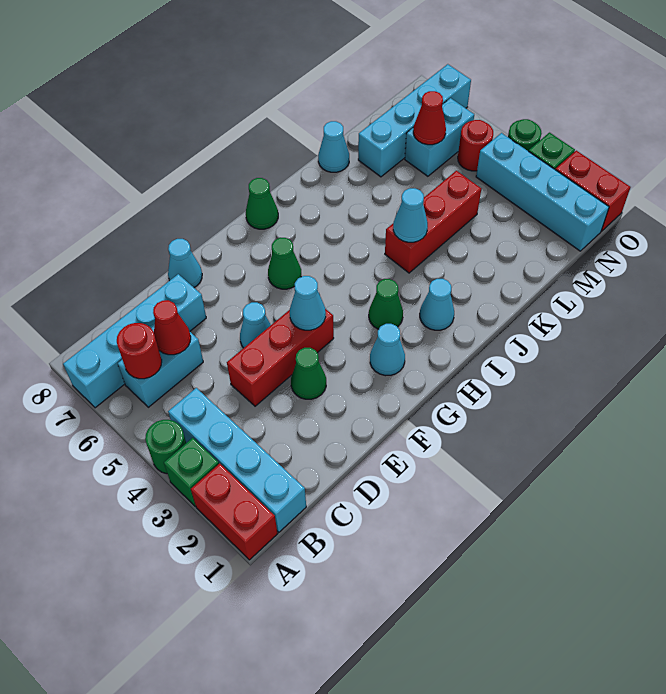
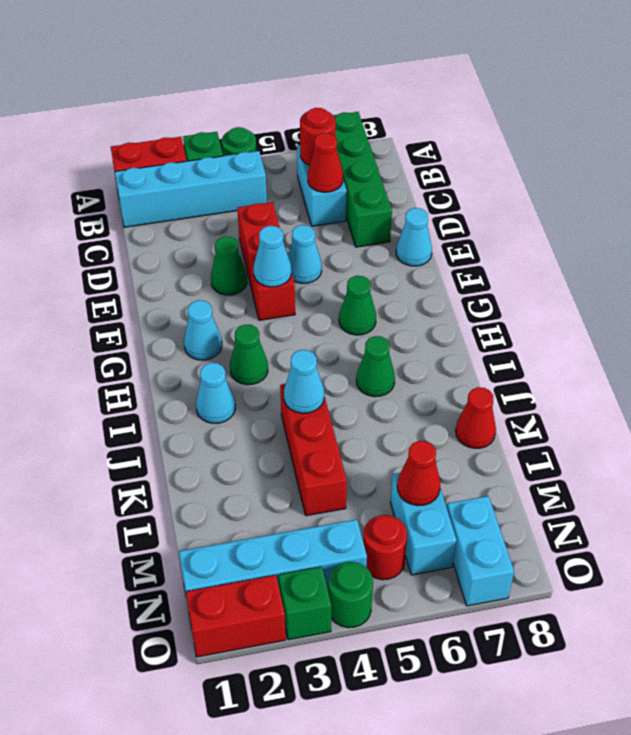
cyan 1x4 brick [63,274,206,408] -> green 1x4 brick [333,112,392,247]
green 1x1 cone [246,178,278,229] -> green 1x1 cone moved to [356,336,395,397]
cyan 1x1 cone [318,121,349,172] -> red 1x1 cone [456,387,496,448]
cyan 1x4 brick [358,64,471,177] -> cyan 1x2 brick [447,496,514,606]

